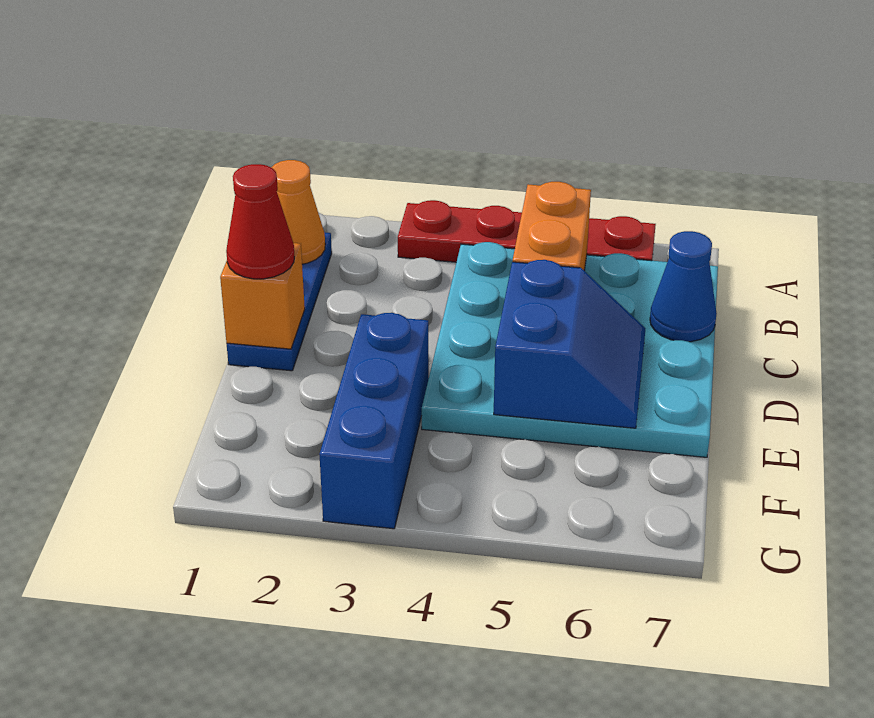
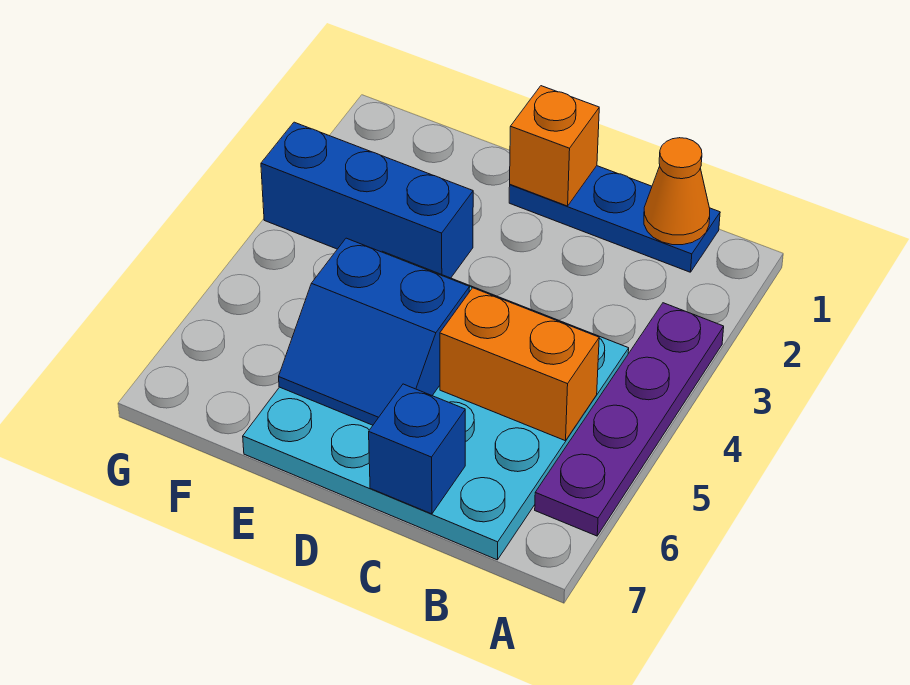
red 1x4 plate [398,200,656,262] -> purple 1x4 plate [535,303,724,536]
blue 1x1 cone [650,231,717,342] -> blue 1x1 brick [369,384,465,514]
red 1x1 cone [226,164,294,279] -> none

